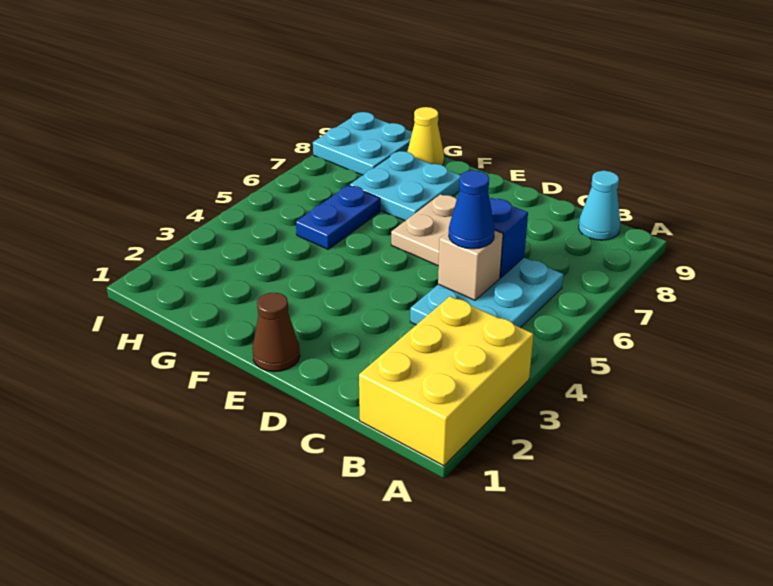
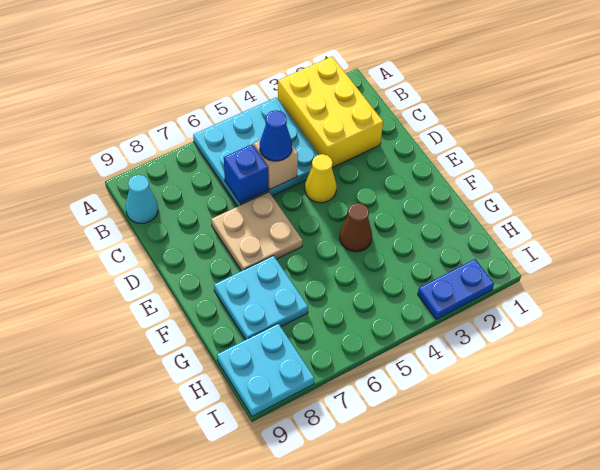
yellow 2x3 brick [359,296,533,466] -> yellow 2x3 brick turned to [278,57,383,168]
cyan 2x3 plate [410,258,563,328] -> cyan 3x3 plate [193,97,319,206]
brown 1x1 cone [252,293,300,372] -> brown 1x1 cone moved to [340,203,372,252]
blue 1x2 plate [296,185,380,249] -> blue 1x2 plate moved to [418,259,494,320]
yellow 1x1 cone [407,107,444,165] -> yellow 1x1 cone moved to [305,154,337,203]

